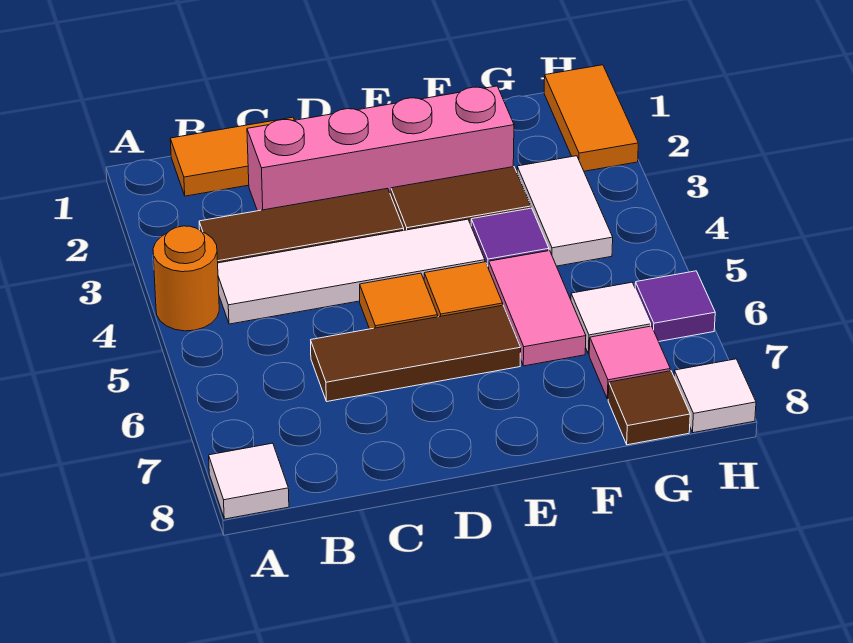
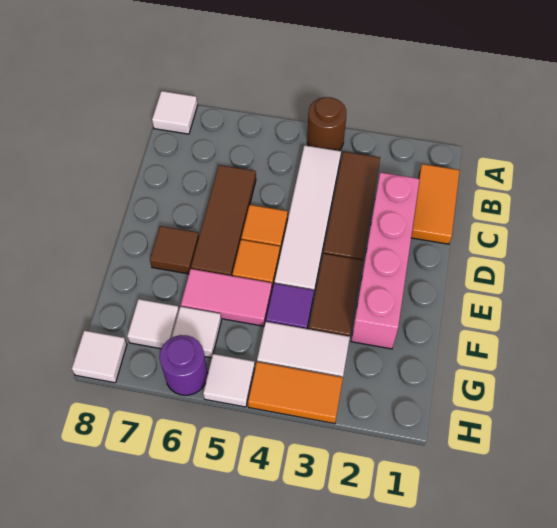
orange 1x1 round brick [153,226,219,331] -> brown 1x1 round brick [307,97,346,151]
pink 1x1 tile [589,326,670,399] -> white 1x1 tile [127,299,179,349]
brown 1x1 tile [608,371,690,445] -> brown 1x1 tile moved to [150,226,199,274]
orange 1x2 tile [544,65,638,171] -> orange 1x2 tile moved to [248,362,343,424]
none -> white 1x1 tile [203,354,255,407]
purple 1x1 tile [635,271,715,342] -> purple 1x1 round brick [159,335,208,395]

